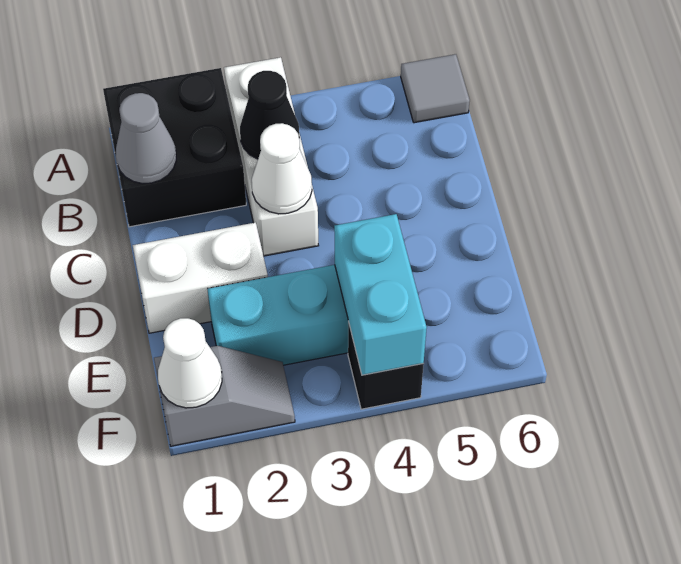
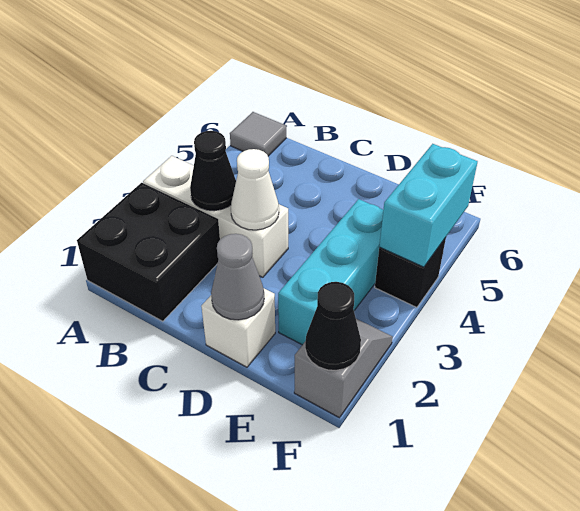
grey 1x1 cone [116,93,176,184] -> grey 1x1 cone moved to [211,234,264,320]
white 1x2 brick [133,222,268,333] -> white 1x1 brick [201,289,275,367]
cyan 1x2 brick [334,214,427,375] -> cyan 1x2 brick turned to [379,144,478,267]
white 1x1 cone [158,318,222,408] -> black 1x1 cone [305,282,361,370]

